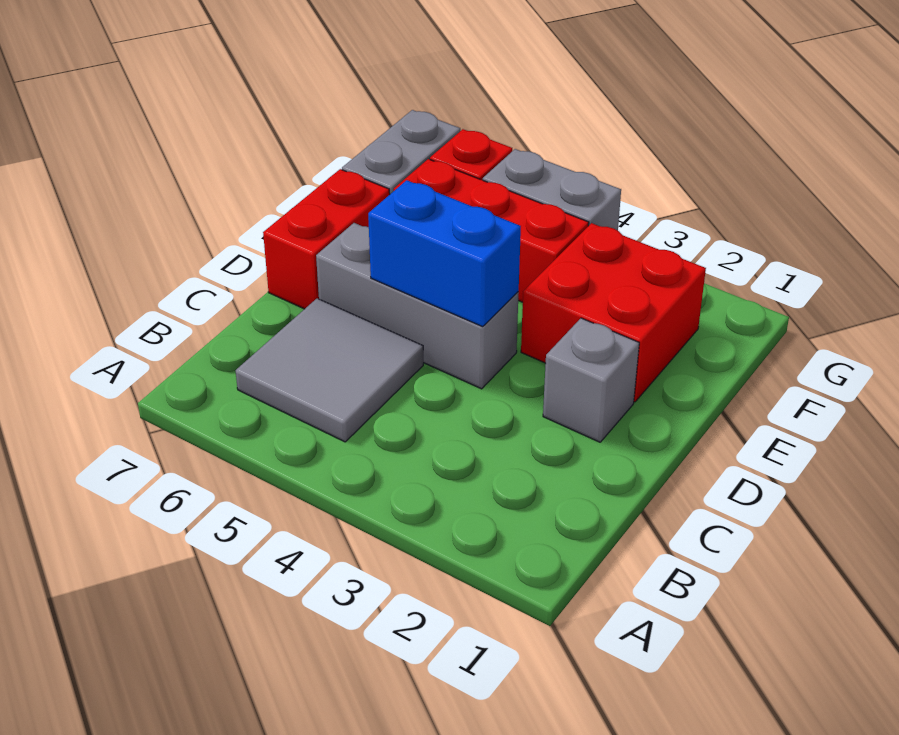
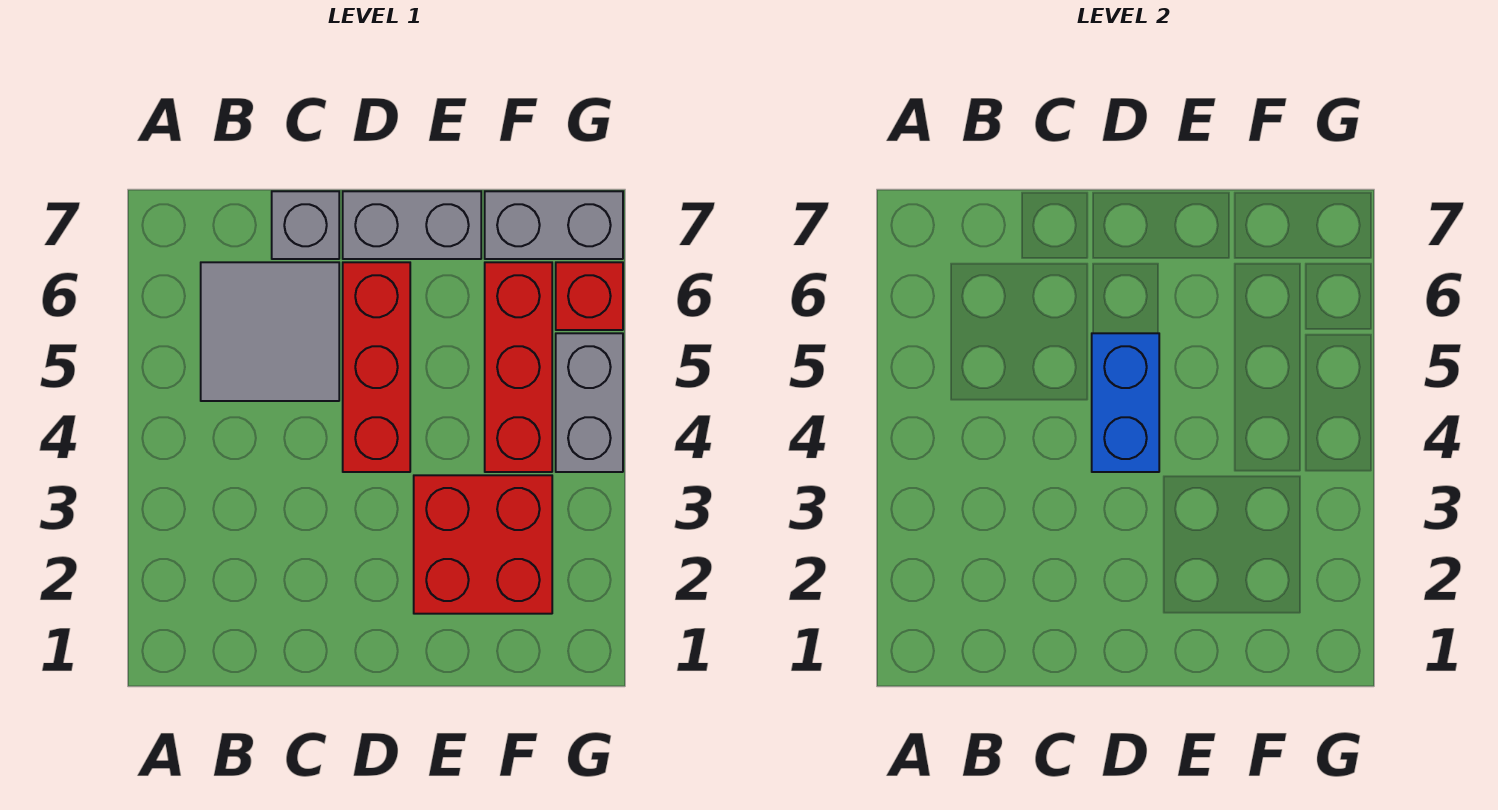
grey 1x1 brick [543,318,639,442] -> grey 1x1 brick moved to [272,191,339,259]
grey 1x3 brick [316,223,519,389] -> red 1x3 brick [343,262,410,472]
red 1x2 brick [263,169,390,309] -> grey 1x2 brick [343,191,481,259]

